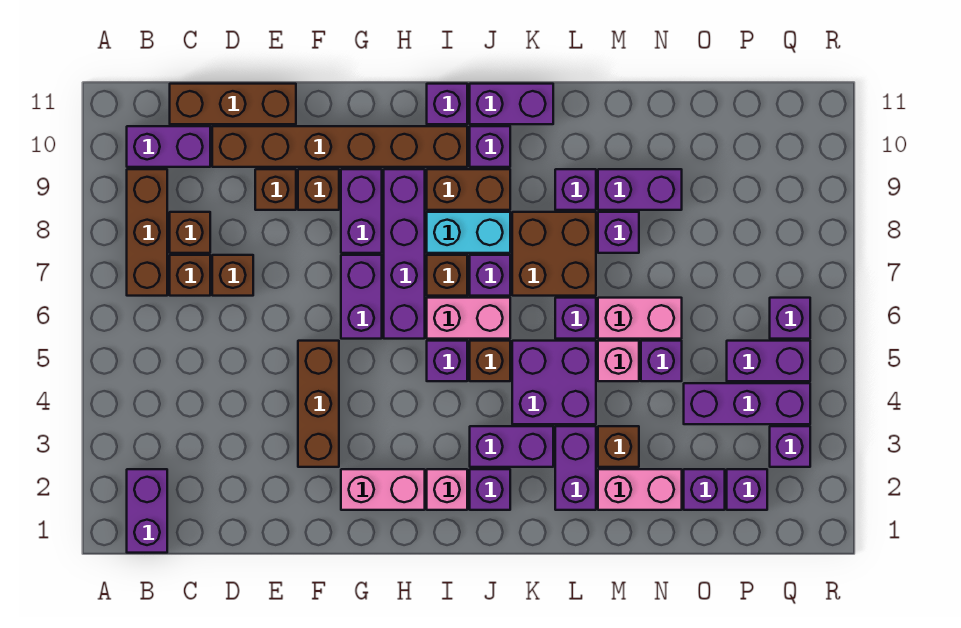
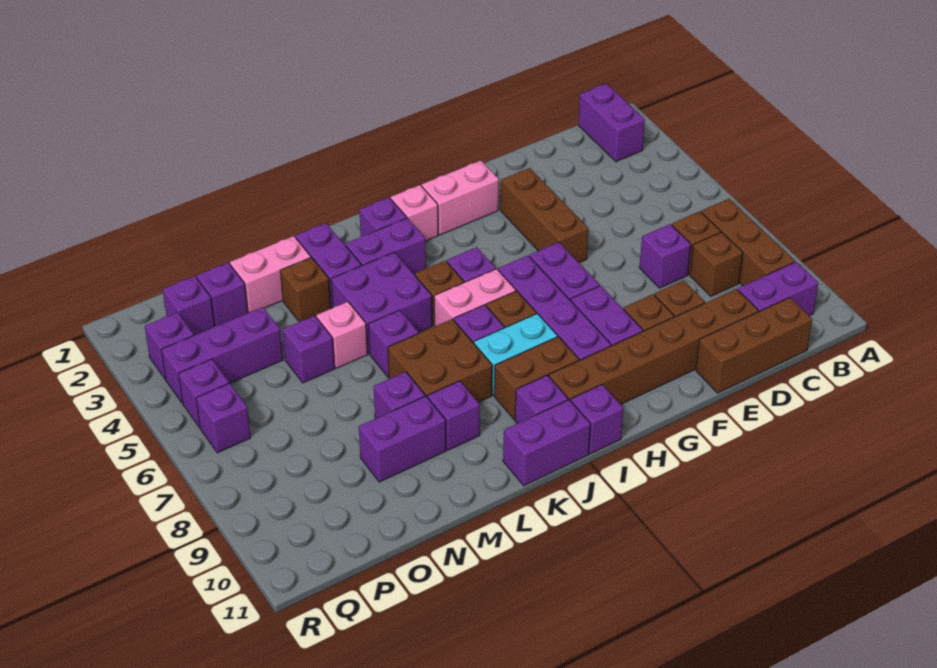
brown 1x1 brick [212,255,253,296] -> purple 1x1 brick [639,224,691,288]
pink 1x2 brick [598,298,682,339] -> none
purple 1x2 brick [727,341,810,381] -> purple 1x1 brick [179,359,229,428]

